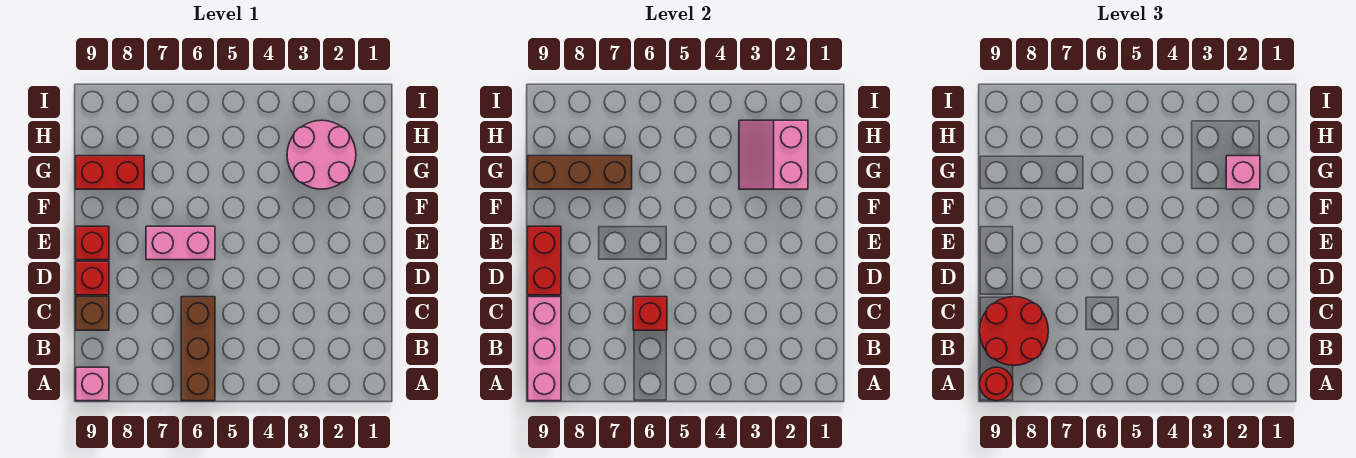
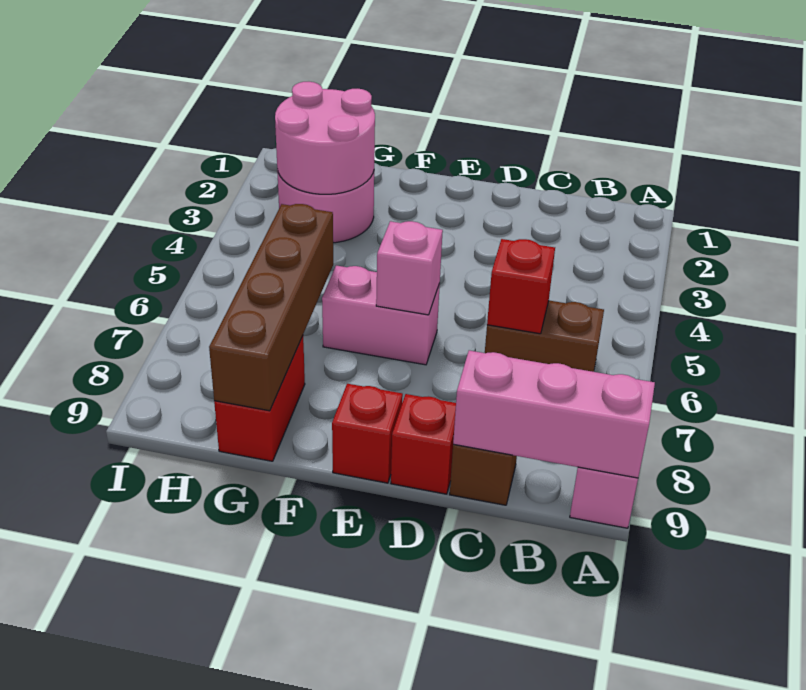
brown 1x3 brick [181,297,215,401] -> brown 1x2 brick [485,301,604,372]
red 1x1 round brick [980,367,1013,401] -> none
red 2x2 round brick [980,297,1048,365] -> none
red 1x2 brick [528,226,561,295] -> none
pink 1x2 brick [146,226,215,260] -> pink 1x2 brick turned to [322,266,440,365]
pink 2x2 slope [739,120,808,189] -> pink 2x2 round brick [275,82,375,194]
pink 1x1 brick [1226,156,1260,189] -> pink 1x1 brick moved to [376,221,443,315]
brown 1x3 brick [528,156,632,189] -> brown 1x4 brick [209,204,333,411]

